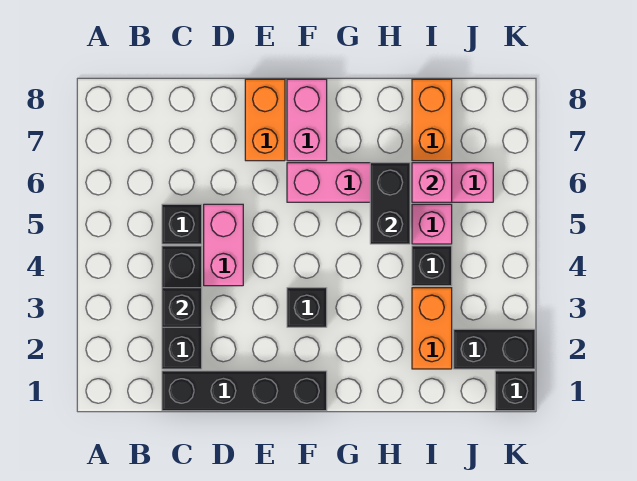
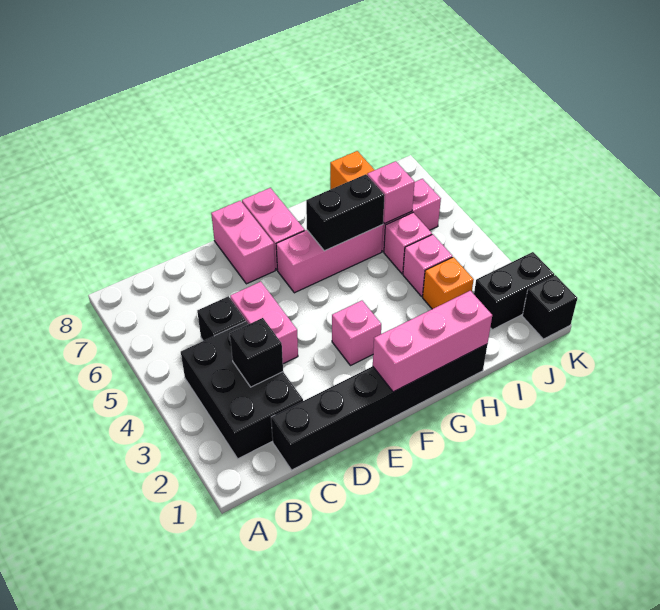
black 1x4 brick [162,371,327,411] -> black 1x6 brick [271,344,487,470]
black 1x3 brick [162,246,202,369] -> black 2x3 brick [181,321,303,459]
orange 1x2 brick [245,79,285,161] -> pink 1x2 brick [211,201,275,284]
none -> pink 1x3 brick [373,291,492,392]
black 1x1 brick [287,288,327,327] -> pink 1x1 brick [332,301,381,366]
black 1x2 brick [370,163,410,244] -> black 1x2 brick turned to [306,174,385,251]
orange 1x2 brick [412,288,452,369] -> orange 1x1 brick [423,257,474,309]
black 1x1 brick [412,246,452,286] -> pink 1x1 brick [403,235,452,296]

